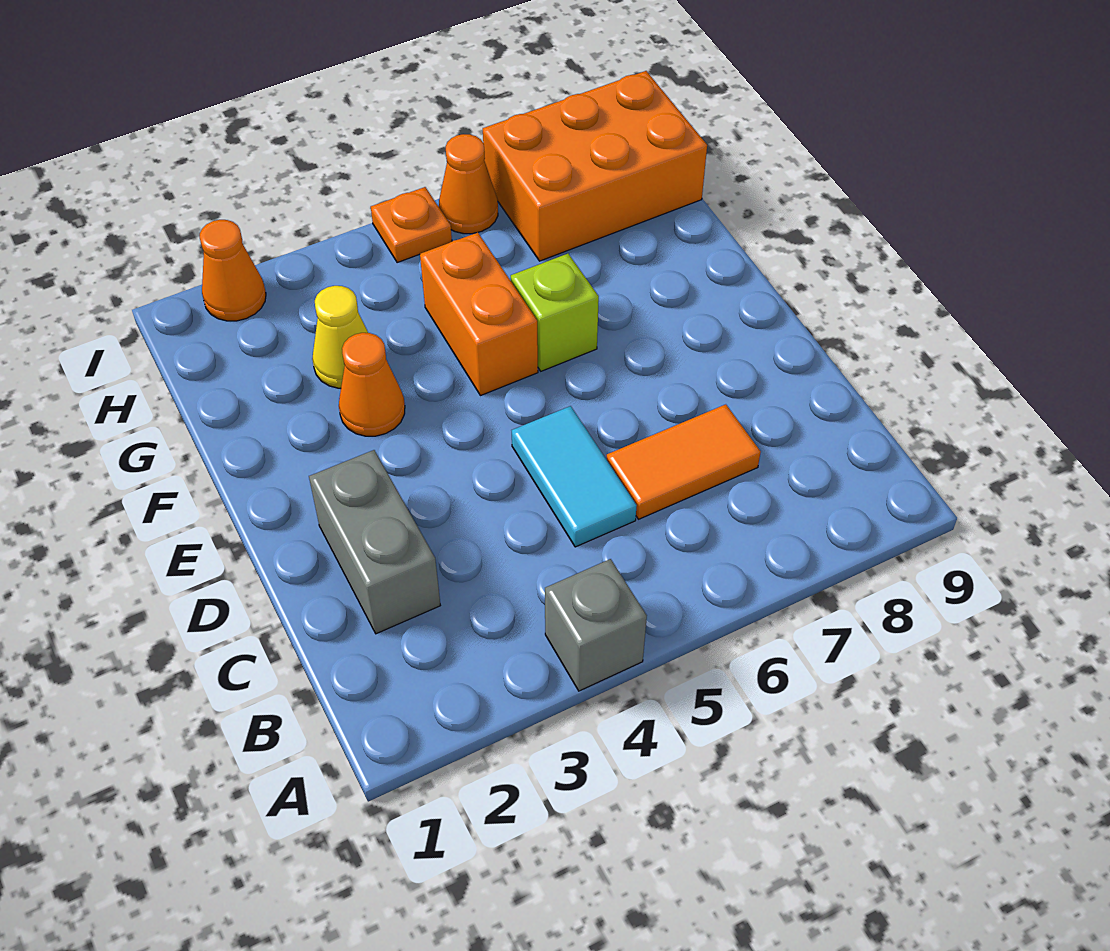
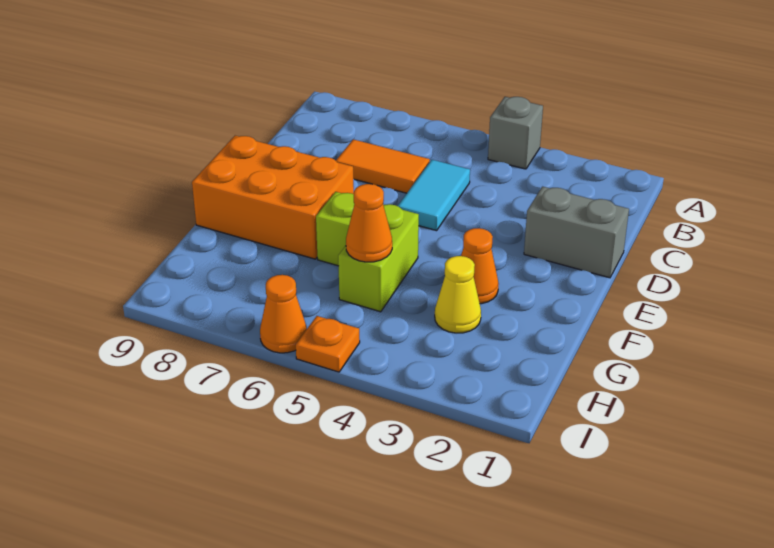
grey 1x2 brick [309,450,440,634] -> grey 1x2 brick turned to [524,187,629,278]
orange 1x2 brick [420,232,538,396] -> lime 1x2 brick [338,204,419,312]
orange 2x3 brick [483,71,707,261] -> orange 2x3 brick moved to [192,136,354,259]
orange 1x1 cone [200,220,266,321] -> orange 1x1 cone moved to [346,184,392,262]

